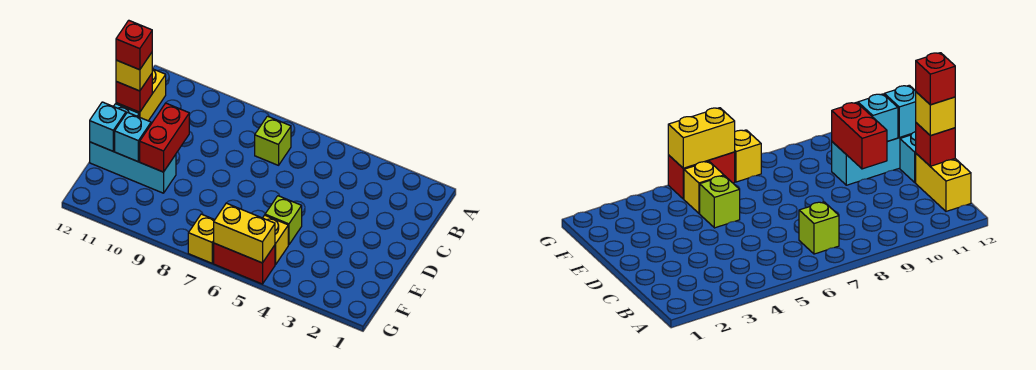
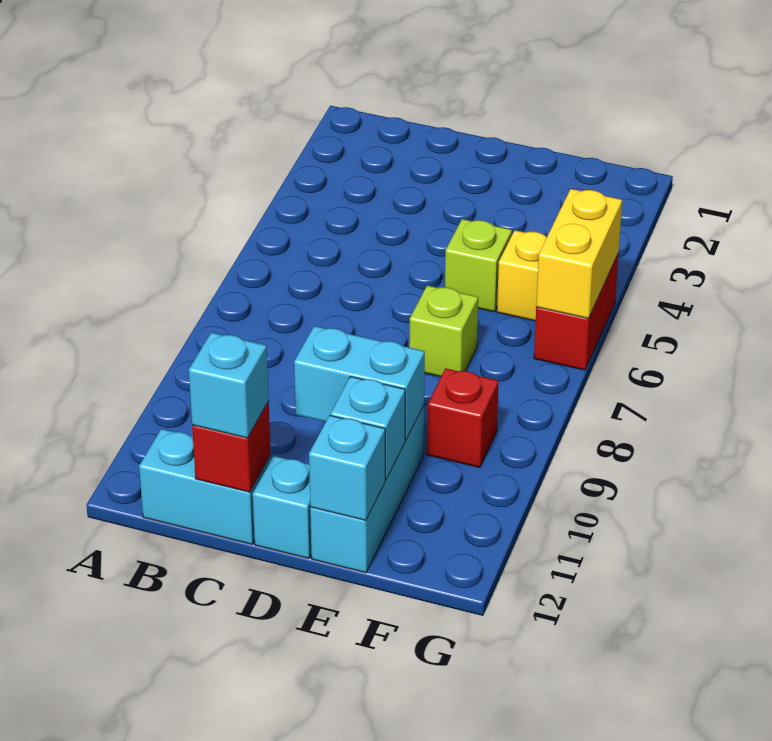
lime 1x1 brick [255,116,291,165] -> lime 1x1 brick moved to [409,286,478,377]
yellow 1x2 brick [116,69,166,121] -> cyan 1x2 brick [139,429,271,544]
yellow 1x1 brick [116,53,152,91] -> cyan 1x1 brick [189,332,269,438]
red 1x1 brick [116,20,152,70] -> red 1x1 brick moved to [427,368,499,468]
red 1x2 brick [140,103,189,172] -> cyan 1x2 brick [294,326,425,441]
yellow 1x1 brick [188,214,214,263] -> none

